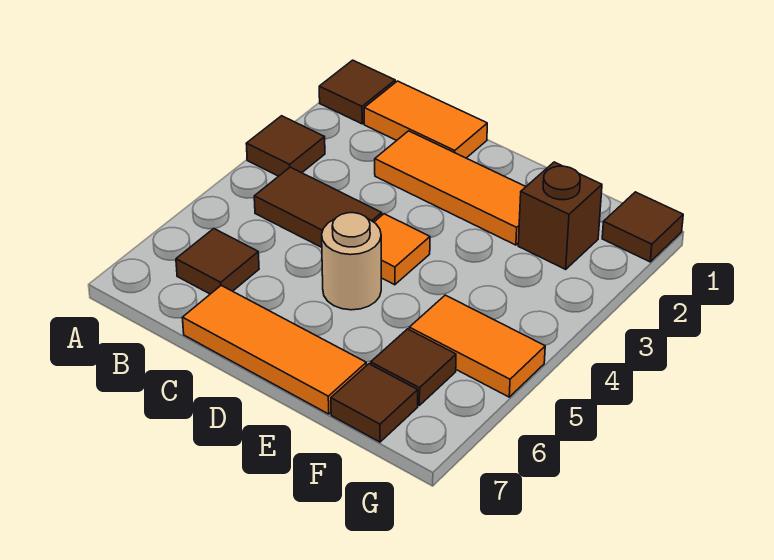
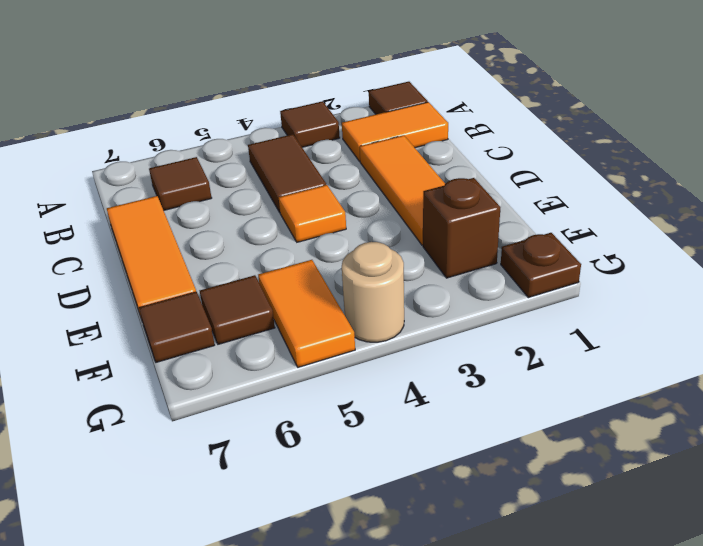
orange 1x2 tile [364,81,487,158] -> orange 1x2 tile turned to [342,102,448,162]
tan 1x1 round brick [322,213,381,310] -> tan 1x1 round brick moved to [342,242,404,342]
brown 1x1 tile [602,192,683,262] -> brown 1x1 plate [501,233,581,298]

